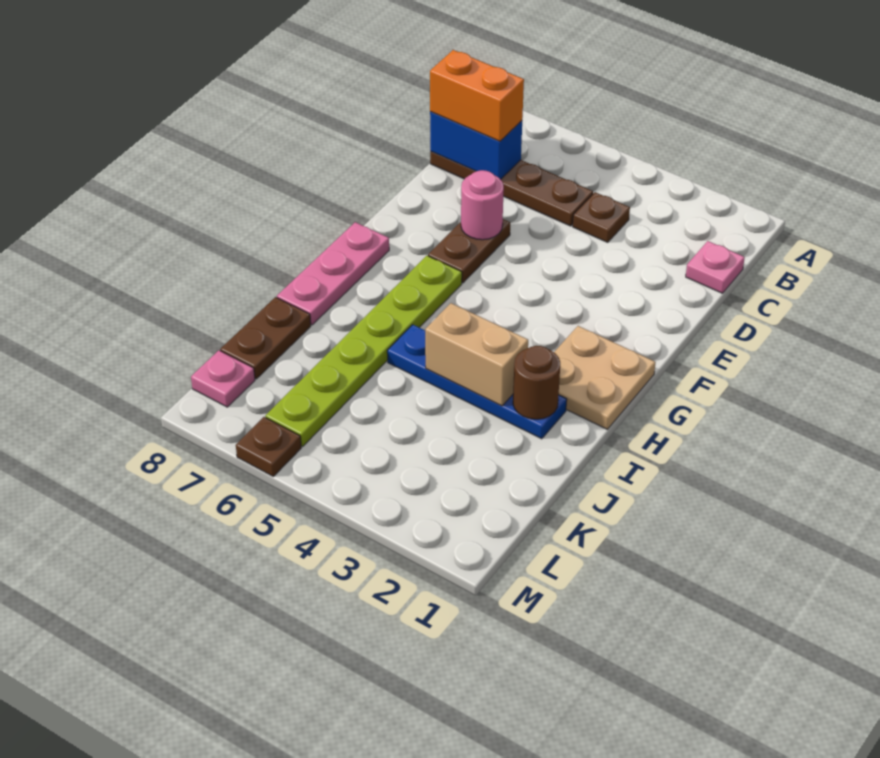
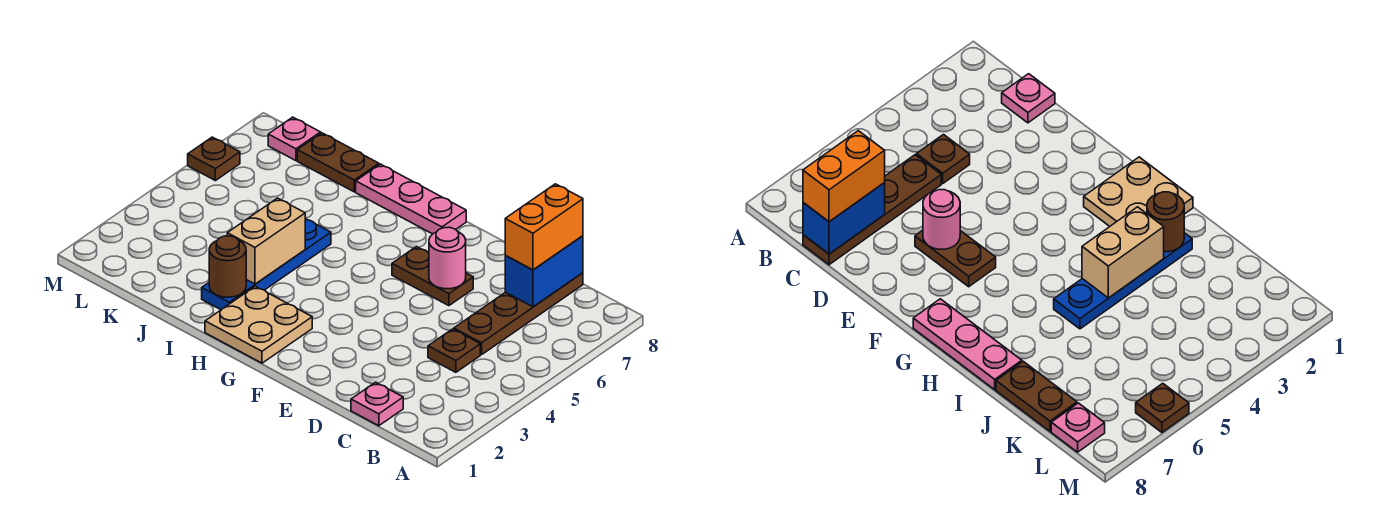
lime 1x6 plate [265,256,462,447] -> none

